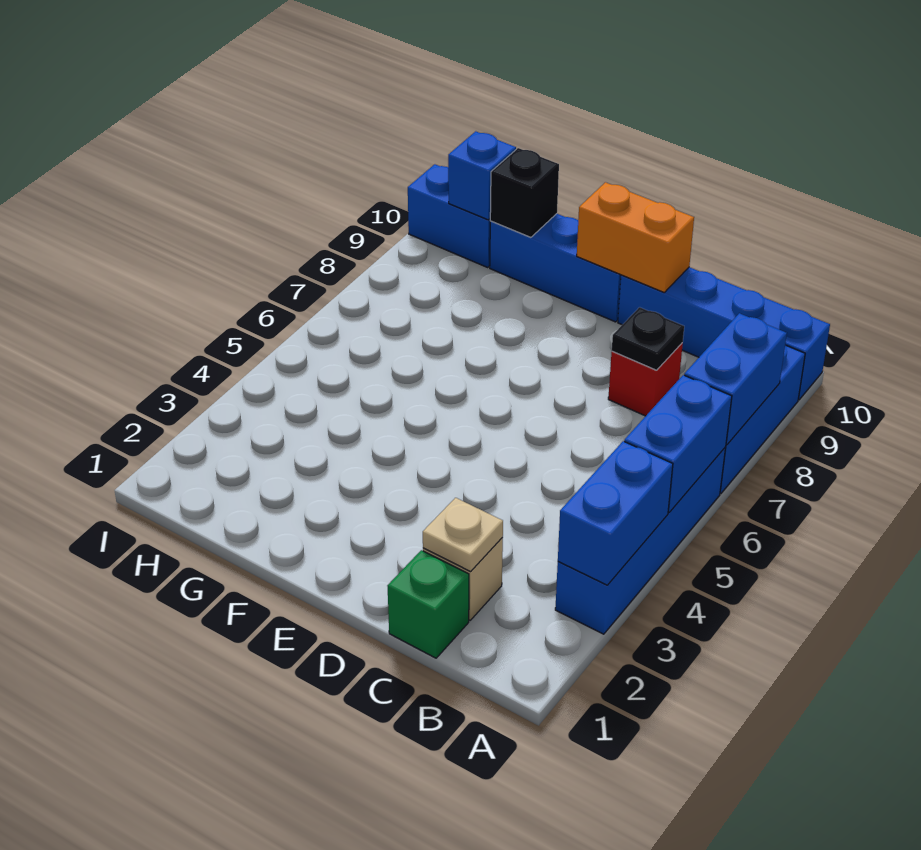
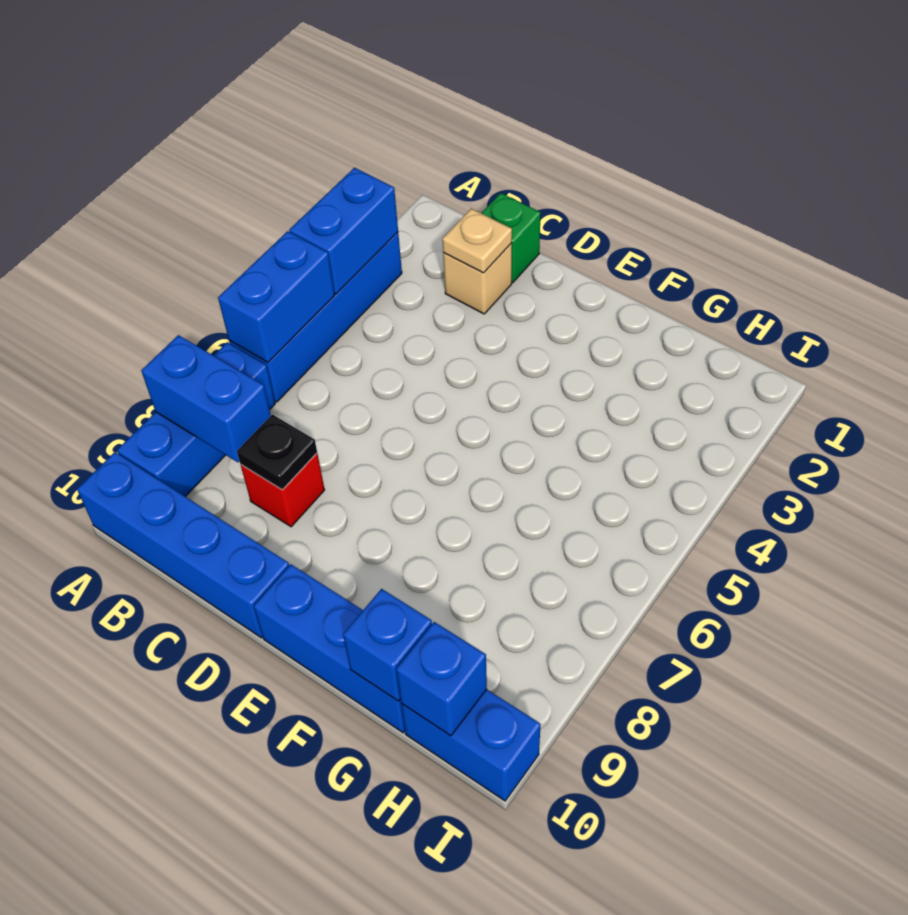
blue 1x2 brick [684,313,787,445] -> blue 1x2 brick turned to [141,335,271,462]
orange 1x2 brick [577,182,694,292] -> none
black 1x1 brick [490,148,559,237] -> blue 1x1 brick [343,589,432,701]

